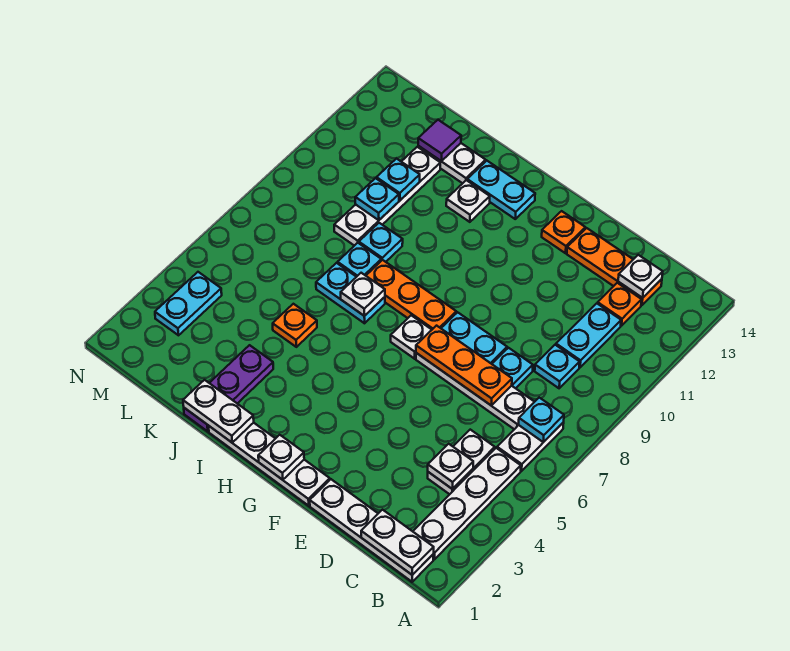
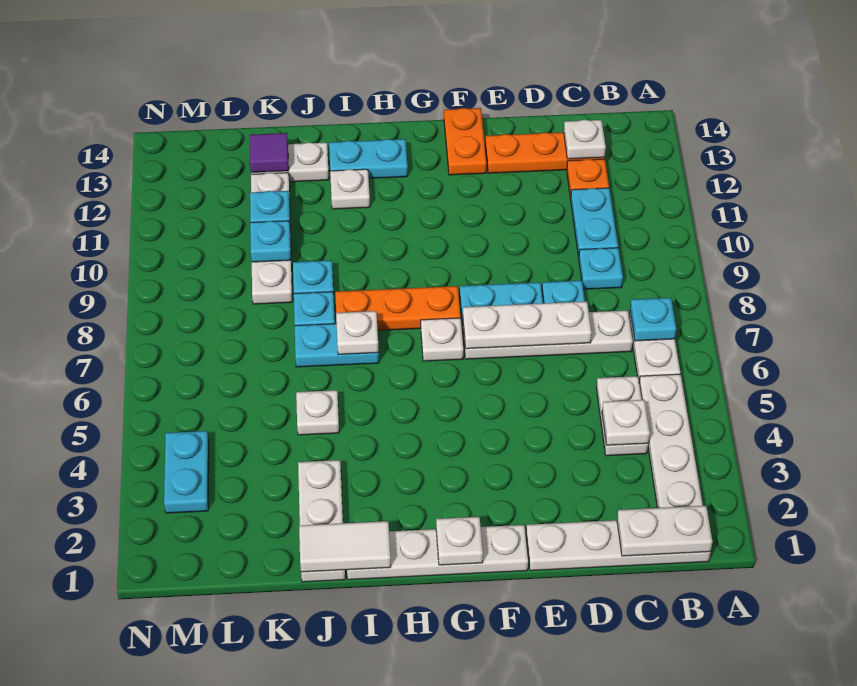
orange 1x3 plate [416,326,512,406] -> white 1x3 plate [463,301,591,349]
orange 1x1 plate [542,211,585,253] -> orange 1x2 plate [444,108,487,175]
white 1x2 plate [183,380,254,442] -> white 1x2 tile [299,521,391,572]
purple 1x3 plate [184,345,273,431] -> white 1x3 plate [298,460,345,582]
orange 1x1 plate [273,304,317,347] -> white 1x1 plate [296,390,339,435]

